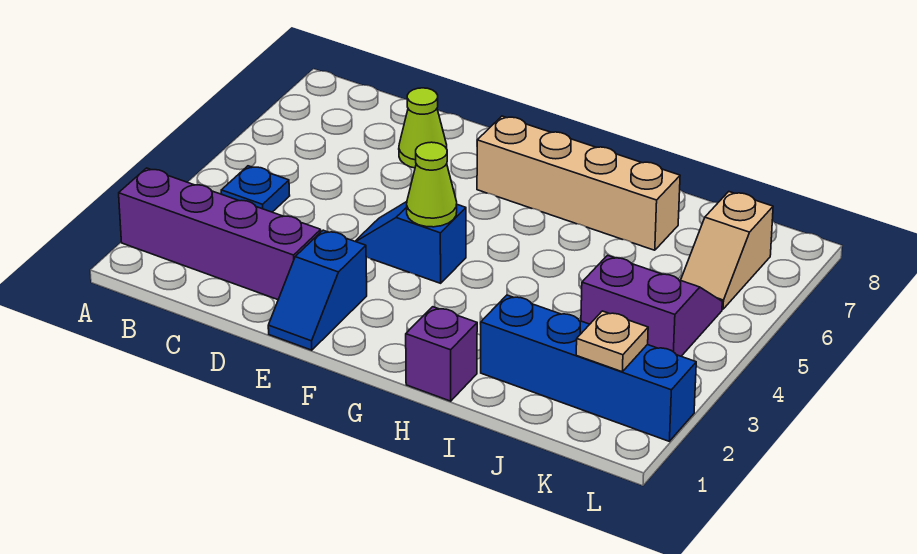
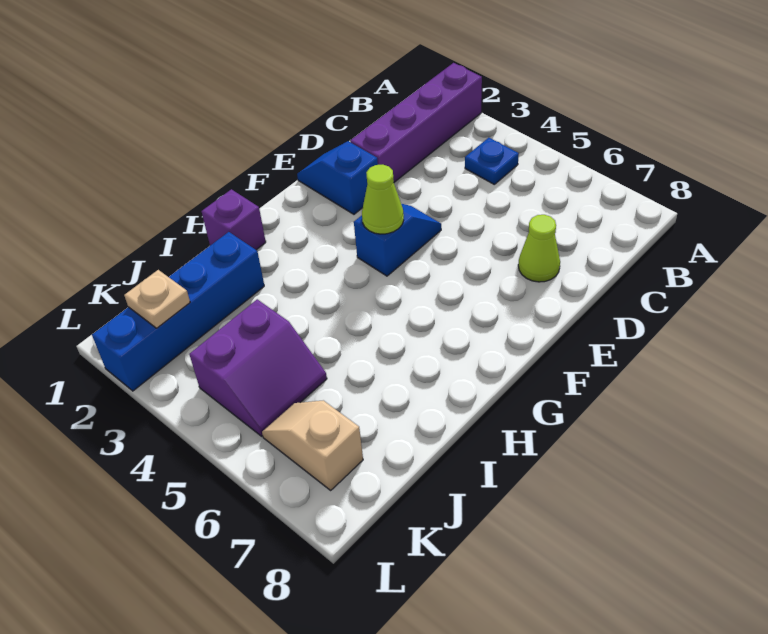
tan 1x4 brick [477,116,680,250] -> none

